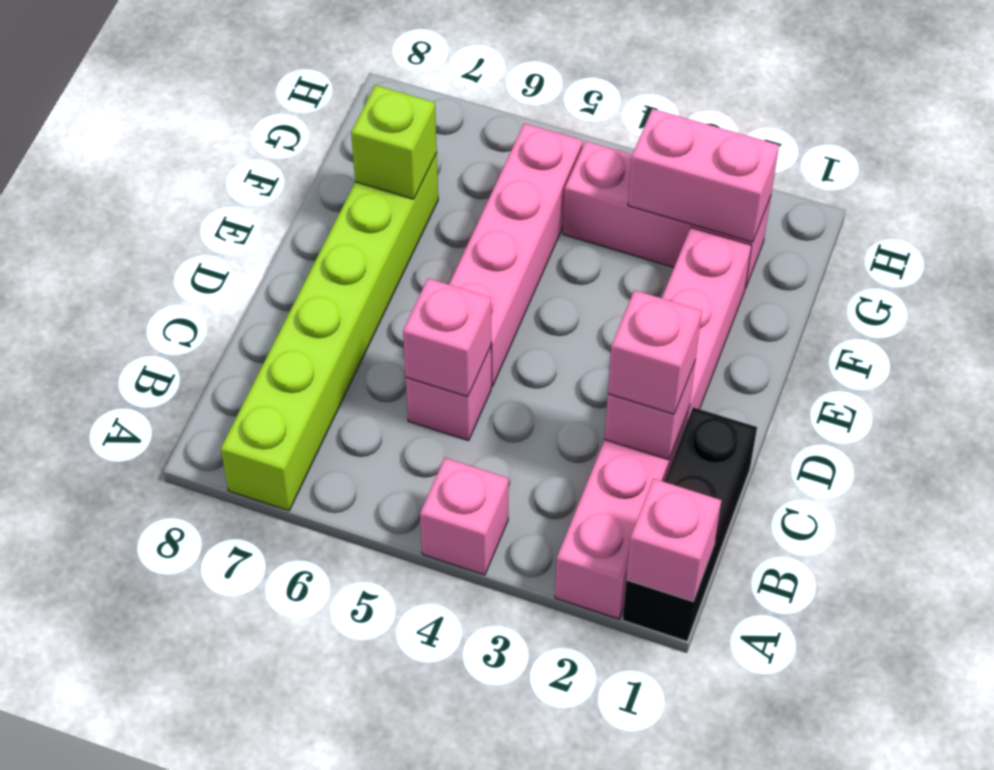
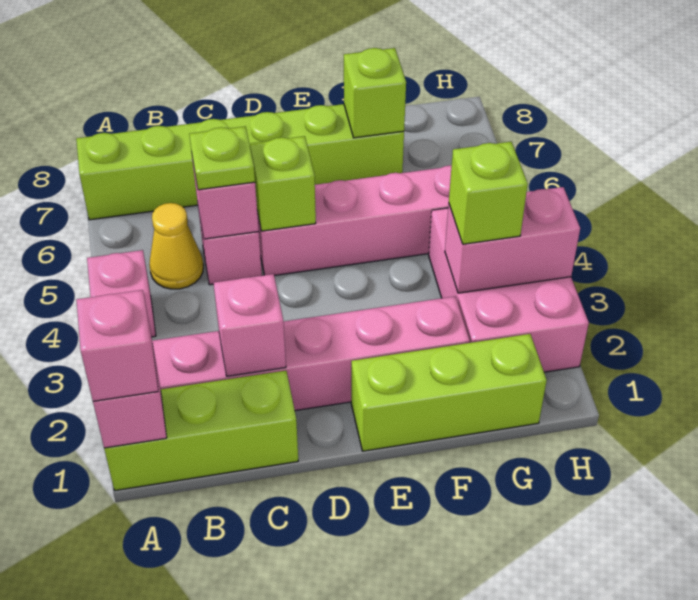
black 1x3 brick [623,407,757,641] -> lime 1x3 brick [104,371,298,491]
none -> yellow 1x1 cone [149,203,203,289]
pink 1x1 brick [608,290,702,414] -> pink 1x1 brick moved to [76,290,158,401]
none -> lime 1x1 plate [189,126,255,190]
none -> lime 1x1 brick [250,136,316,231]
none -> lime 1x3 brick [351,334,547,451]
pink 1x3 brick [563,141,771,288] -> pink 2x3 brick [429,208,589,372]
pink 1x2 brick [628,109,779,242] -> pink 1x2 brick turned to [445,187,580,293]
none -> lime 1x1 brick [449,142,528,244]

